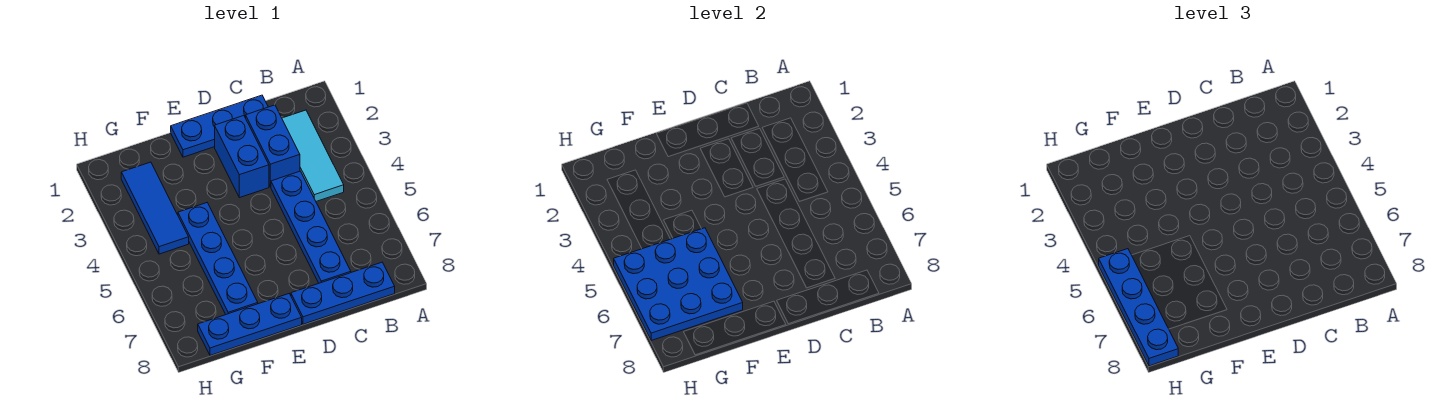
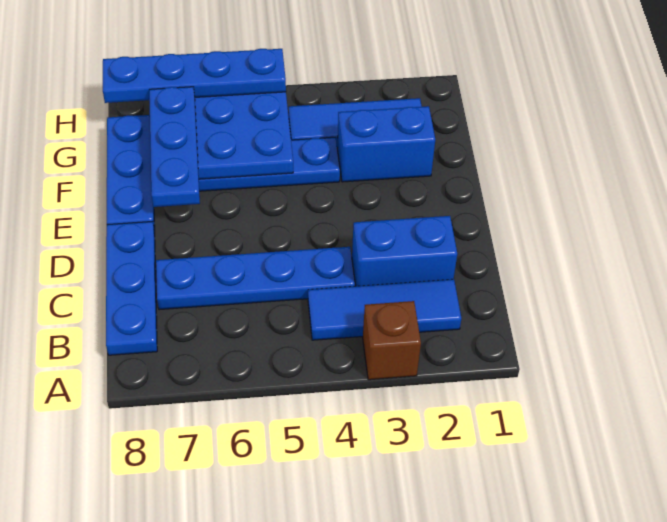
none -> brown 1x1 brick [363,301,421,380]
cyan 1x3 tile [282,110,344,201] -> blue 1x3 tile [308,279,461,340]
blue 1x3 plate [171,95,268,157] -> blue 1x3 plate moved to [149,87,200,207]
blue 1x2 brick [215,116,269,198] -> blue 1x2 brick moved to [337,106,435,182]

